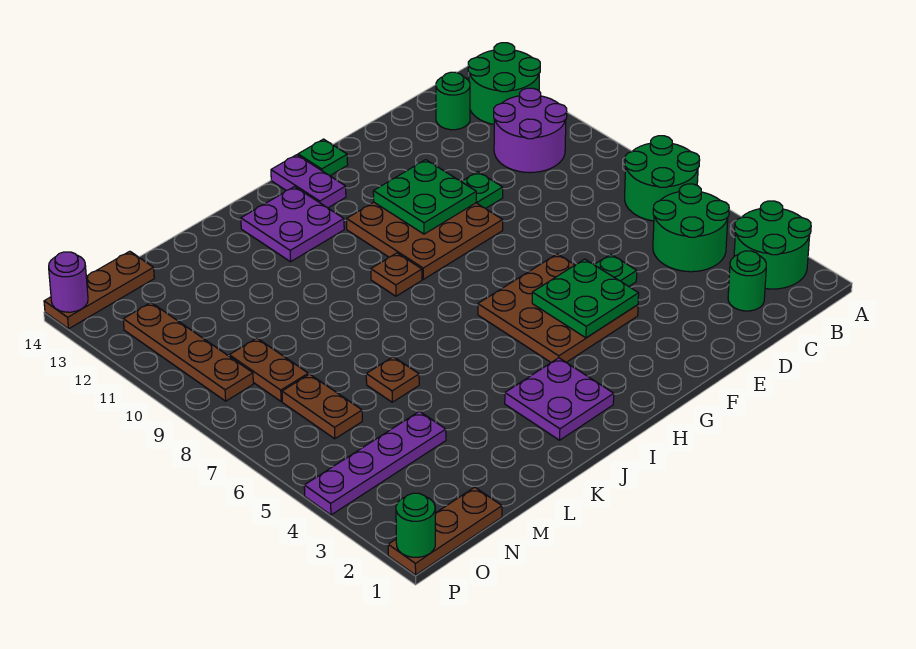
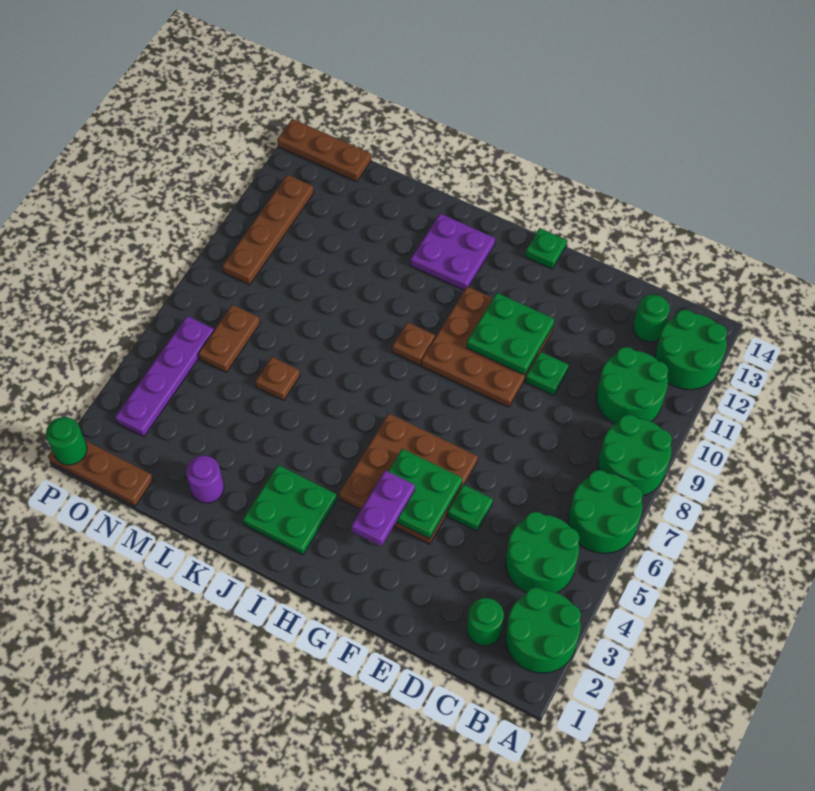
none -> green 2x2 round brick [598,414,672,496]
purple 2x2 round brick [494,88,567,173] -> green 2x2 round brick [597,347,668,424]
purple 1x2 plate [271,155,346,208] -> purple 1x2 plate moved to [351,470,415,546]
purple 2x2 plate [505,358,614,440] -> green 2x2 plate [243,465,337,555]
purple 1x4 plate [304,411,446,515] -> purple 1x4 plate turned to [115,316,214,437]
brown 1x2 plate [229,338,308,401] -> none
purple 1x1 round brick [49,252,88,312] -> purple 1x1 round brick moved to [186,456,224,503]

